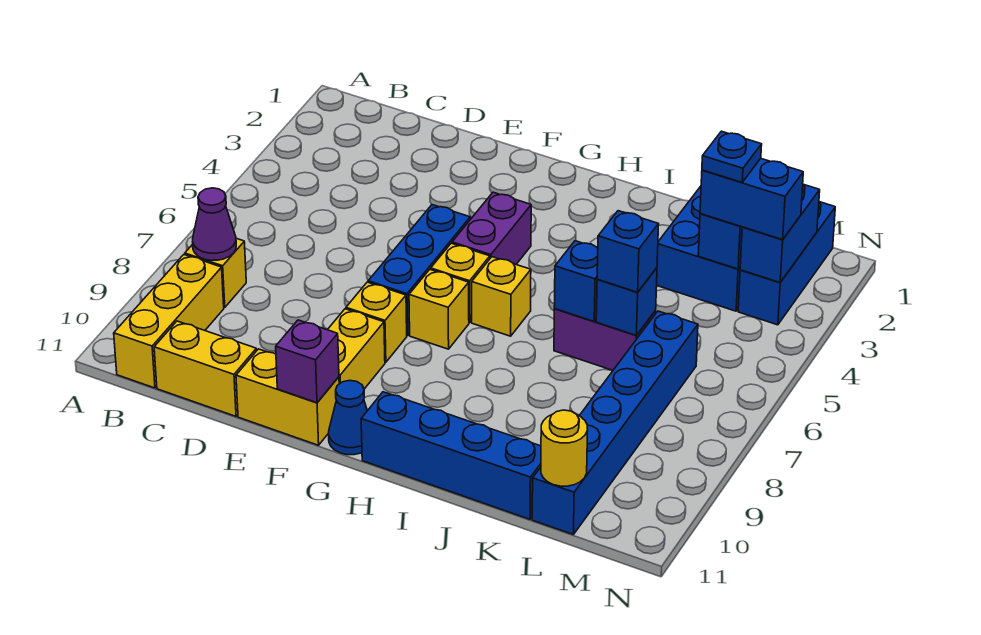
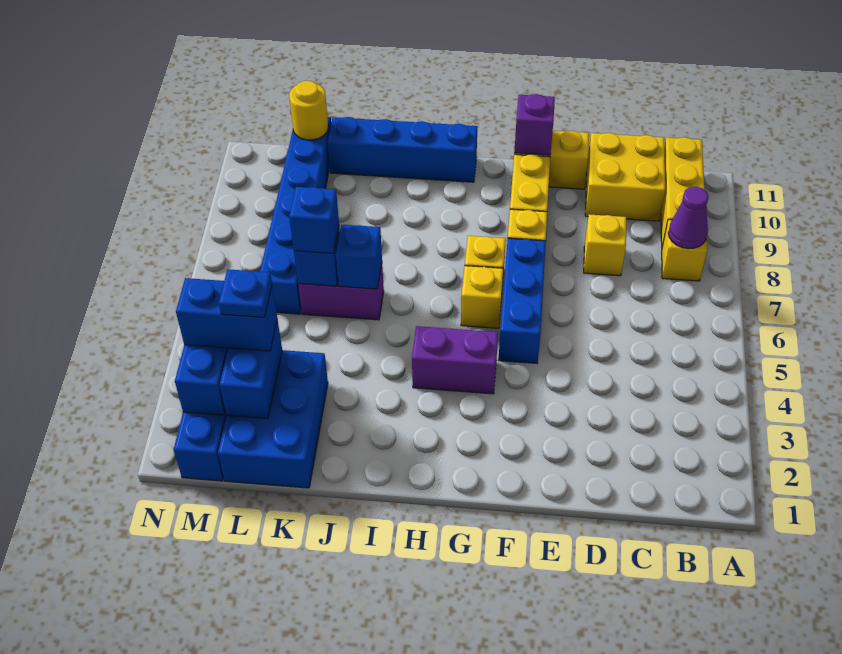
yellow 1x2 brick [154,321,256,416] -> yellow 2x2 brick [585,133,665,221]
purple 1x2 brick [452,192,531,264] -> purple 1x2 brick turned to [412,326,498,394]
blue 1x1 cone [329,380,367,455] -> none
yellow 1x1 brick [472,257,531,336] -> yellow 1x1 brick moved to [584,214,626,276]

